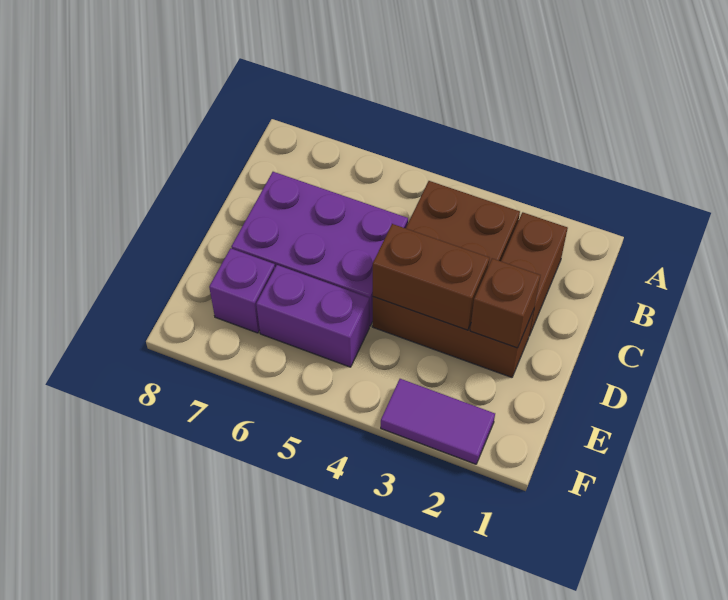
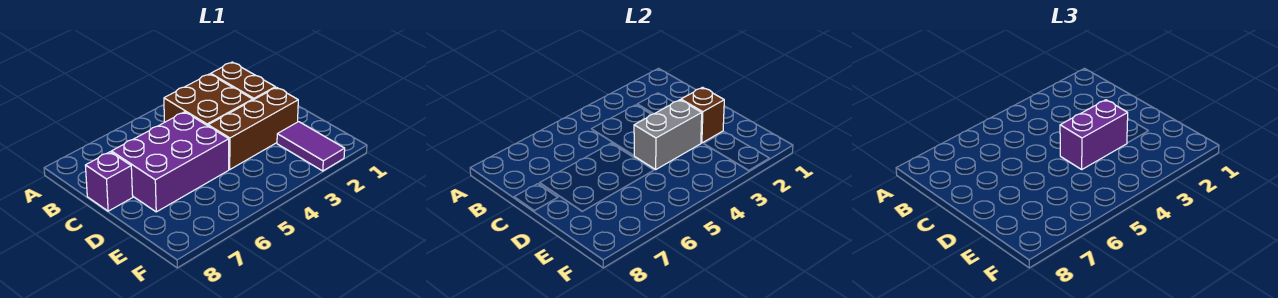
brown 1x2 brick [373,224,489,330] -> grey 1x2 brick [634,100,702,169]
purple 1x2 brick [256,265,369,367] -> purple 1x2 brick moved to [1060,100,1128,169]
purple 1x1 brick [209,248,275,333] -> purple 1x1 brick moved to [85,152,133,211]
purple 1x2 tile [381,379,495,464] -> purple 1x2 tile turned to [277,122,345,171]

